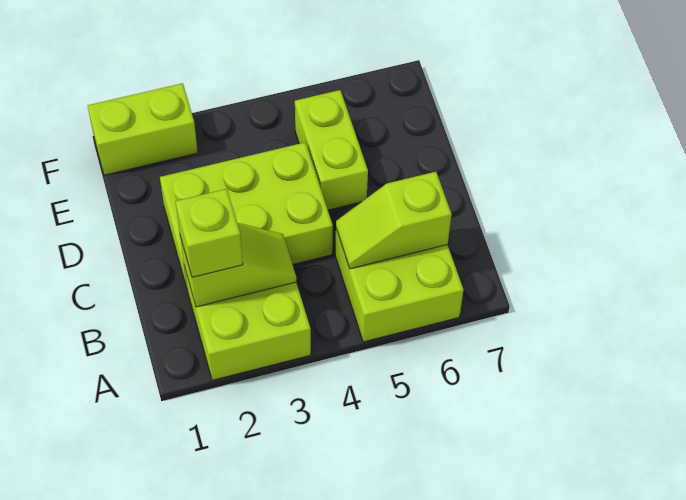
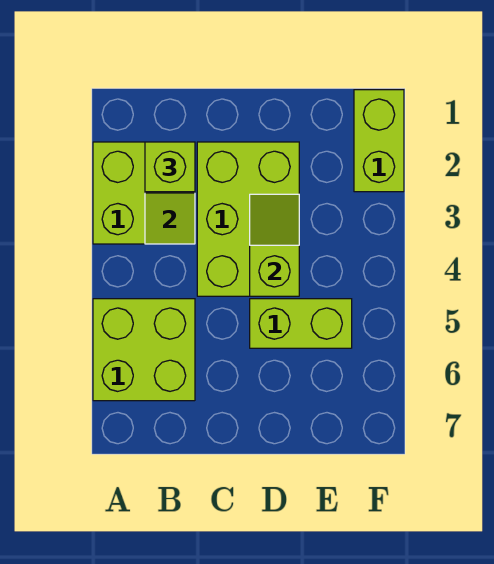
lime 1x2 slope [336,172,452,269] -> lime 1x2 slope moved to [250,194,299,296]

